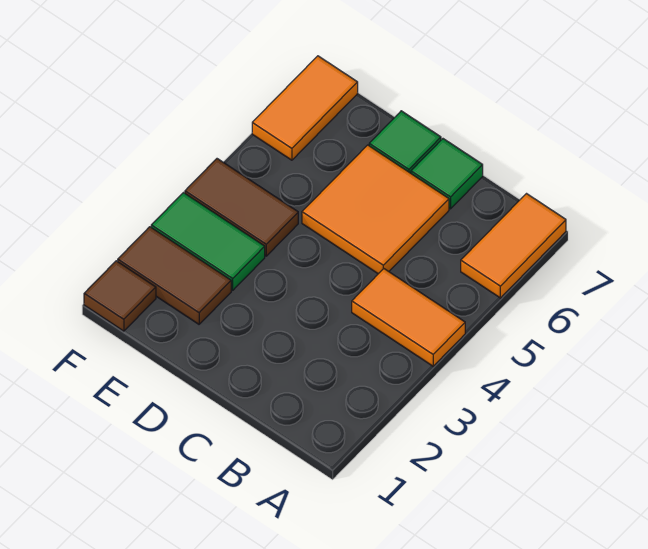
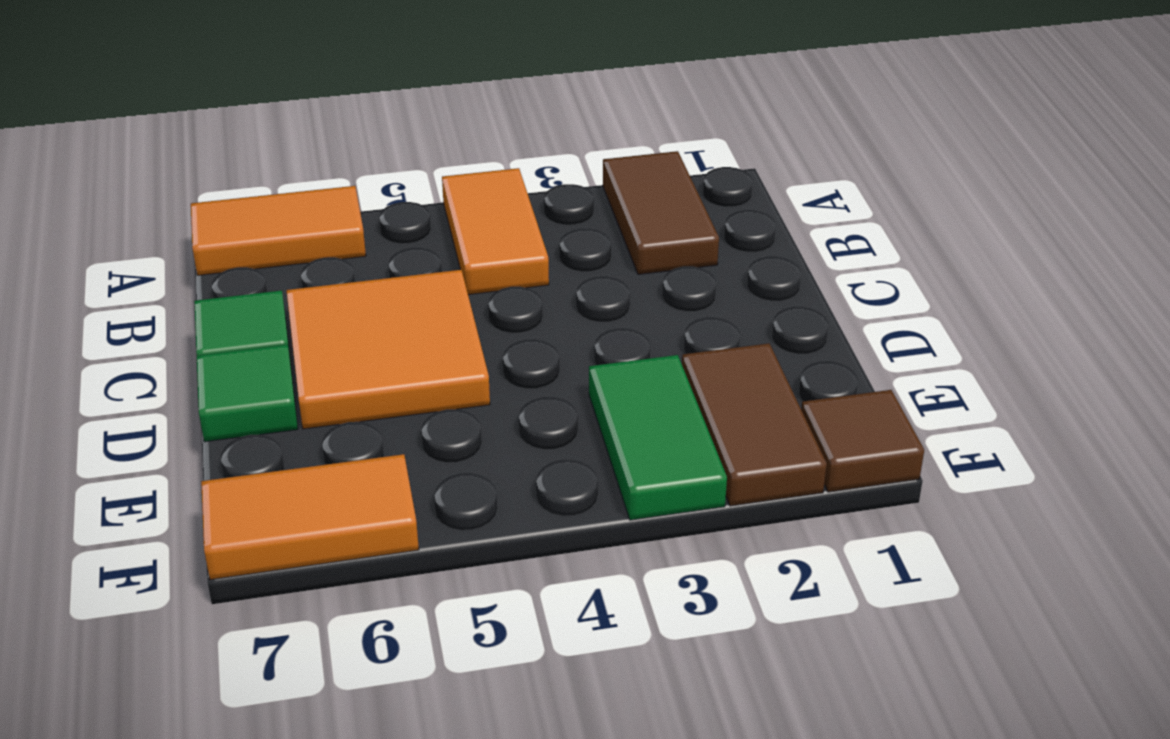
brown 1x2 tile [185,159,298,256] -> brown 1x2 tile moved to [603,151,719,274]

